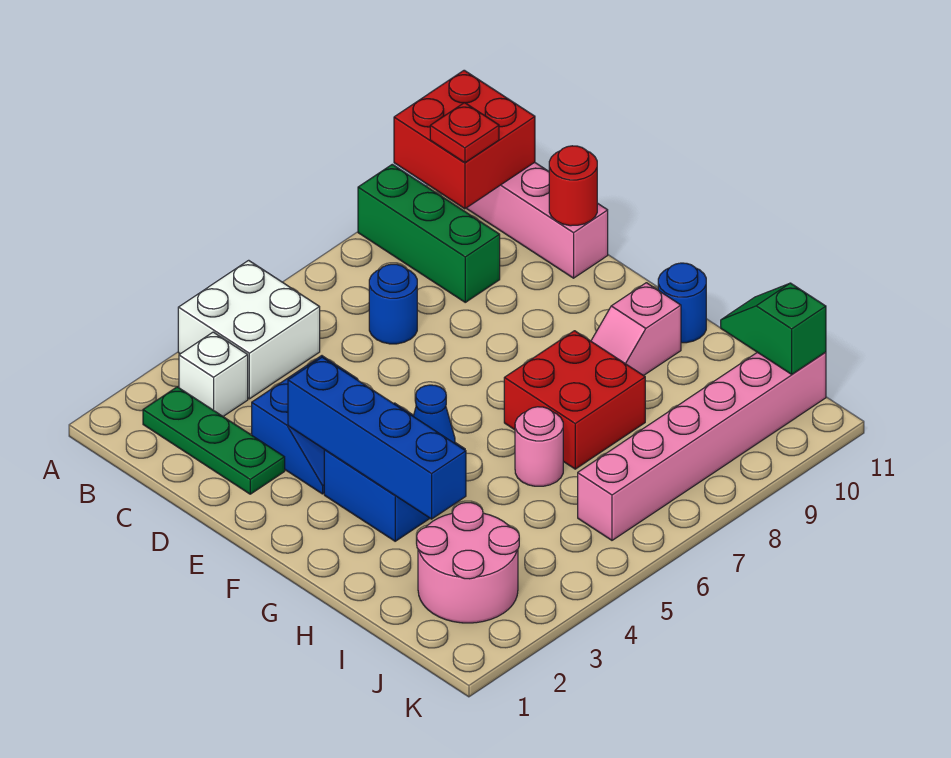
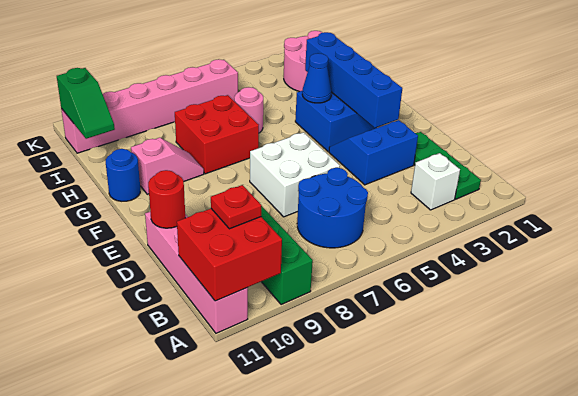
white 2x2 brick [178,260,320,399] -> white 2x2 brick moved to [250,132,340,217]
blue 1x1 round brick [369,264,417,344] -> blue 2x2 round brick [297,168,368,248]

